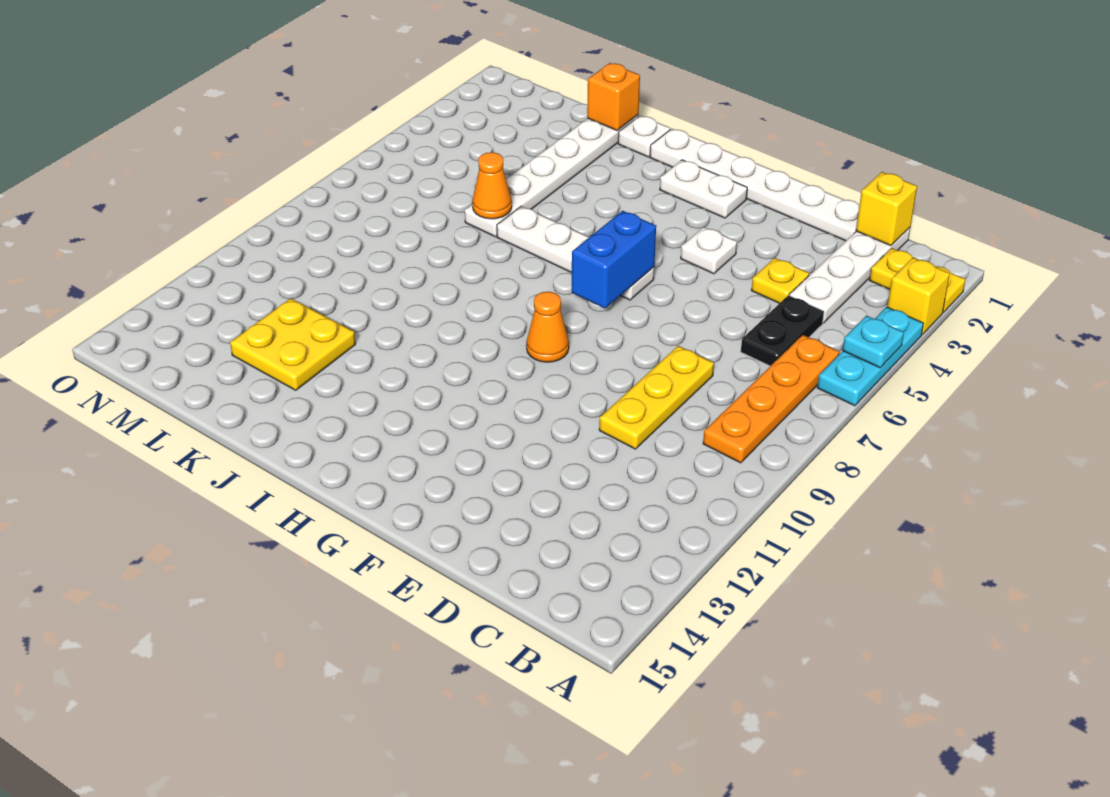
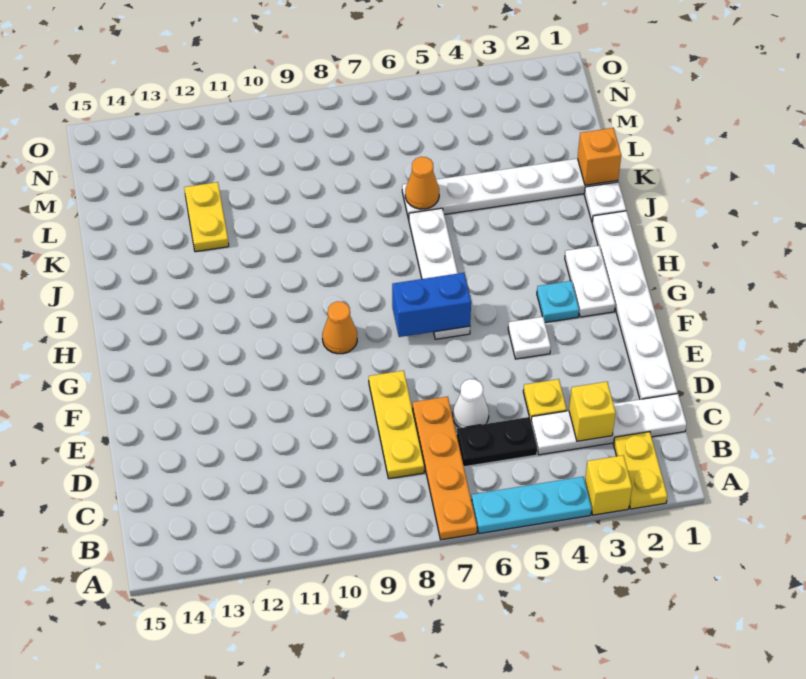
cyan 1x1 plate [843,316,904,368] -> cyan 1x1 plate moved to [537,281,579,322]
orange 1x4 plate [703,335,839,463] -> orange 1x4 plate turned to [413,397,477,540]
yellow 1x1 brick [856,172,917,246] -> yellow 1x1 brick moved to [569,382,616,441]
none -> white 1x1 cone [453,379,489,428]
yellow 1x3 plate [599,346,714,449] -> yellow 1x3 plate turned to [369,371,424,479]
yellow 2x2 plate [230,298,356,390] -> yellow 1x2 plate [184,182,229,252]

